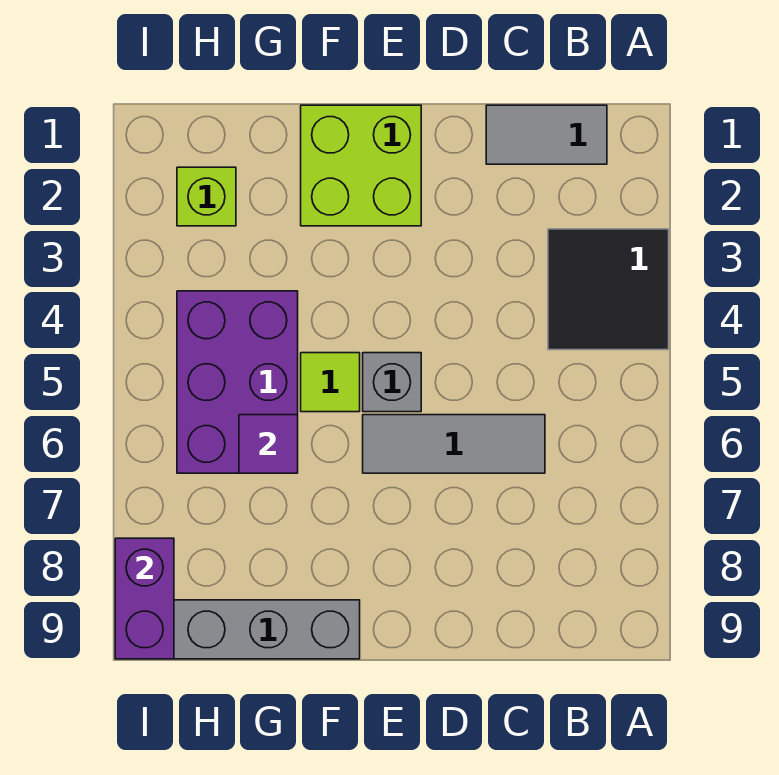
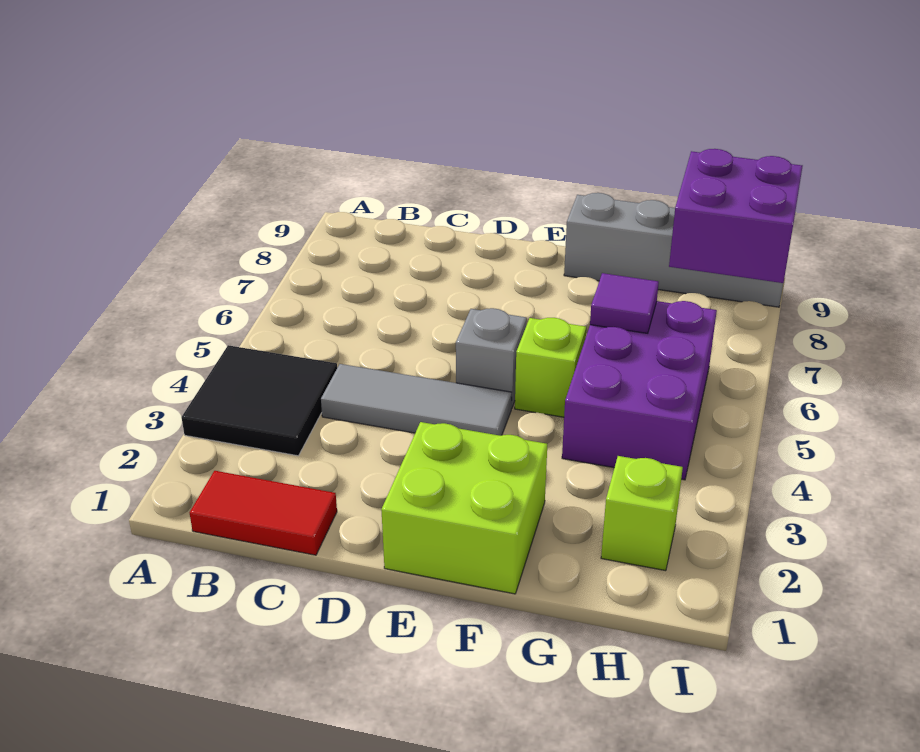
grey 1x2 tile [486,105,607,164] -> red 1x2 tile [190,471,337,555]
grey 1x3 tile [363,415,545,473] -> grey 1x3 tile moved to [321,364,512,436]
lime 1x1 tile [301,353,360,412] -> lime 1x1 brick [515,318,586,417]
purple 1x2 brick [115,538,174,659] -> purple 2x2 brick [669,149,802,283]

